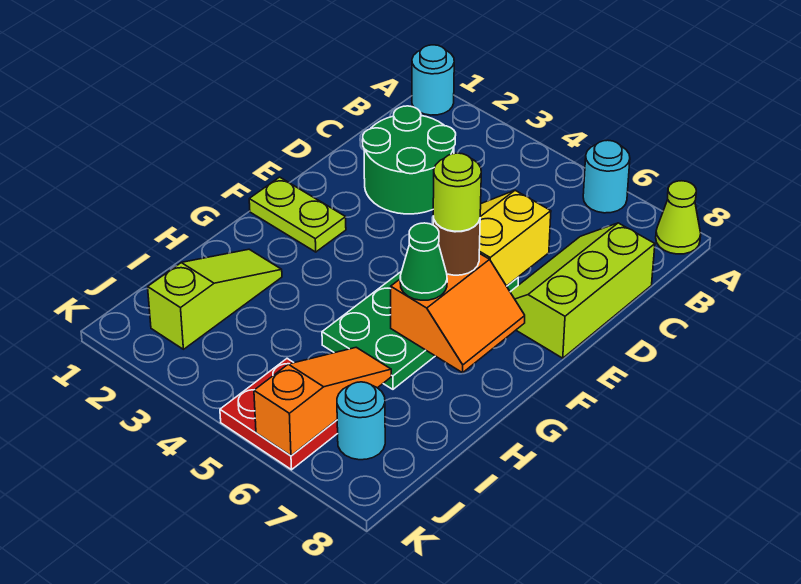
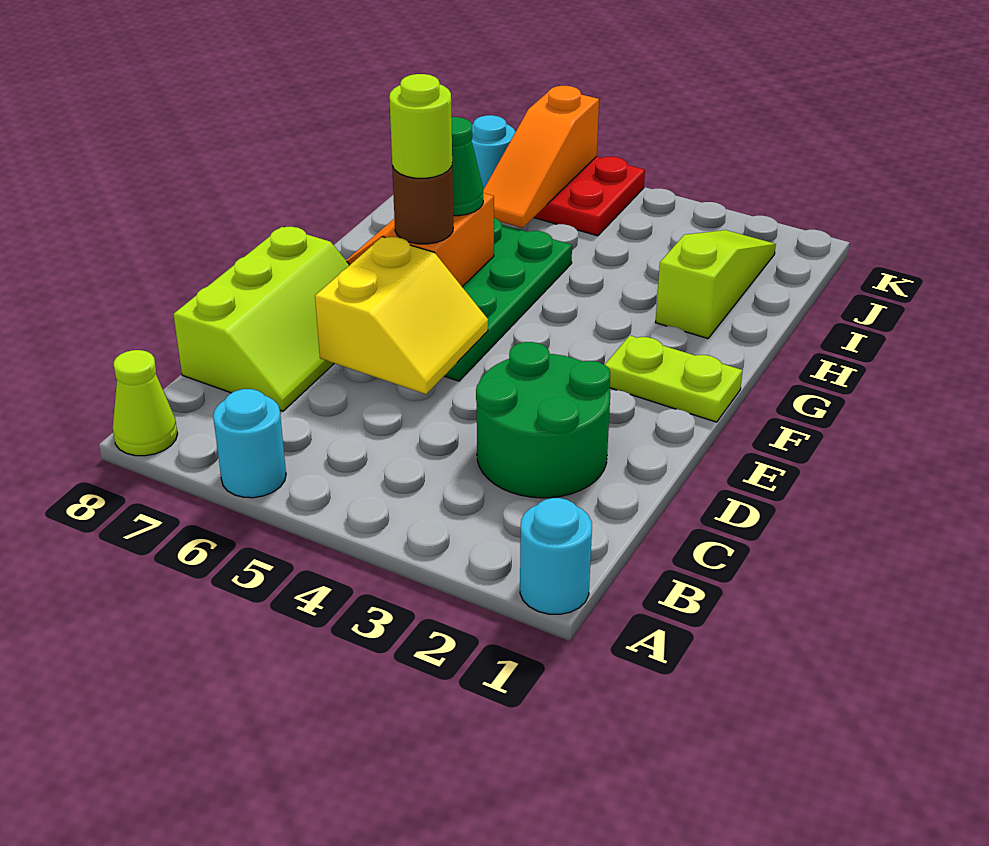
lime 1x3 slope [148,249,282,349] -> lime 1x3 slope turned to [655,230,776,339]

